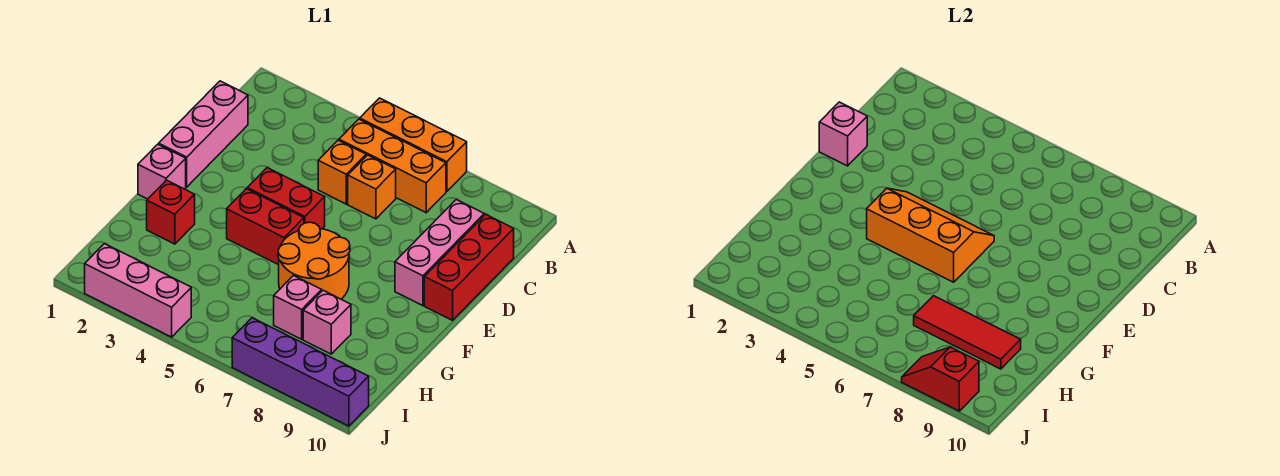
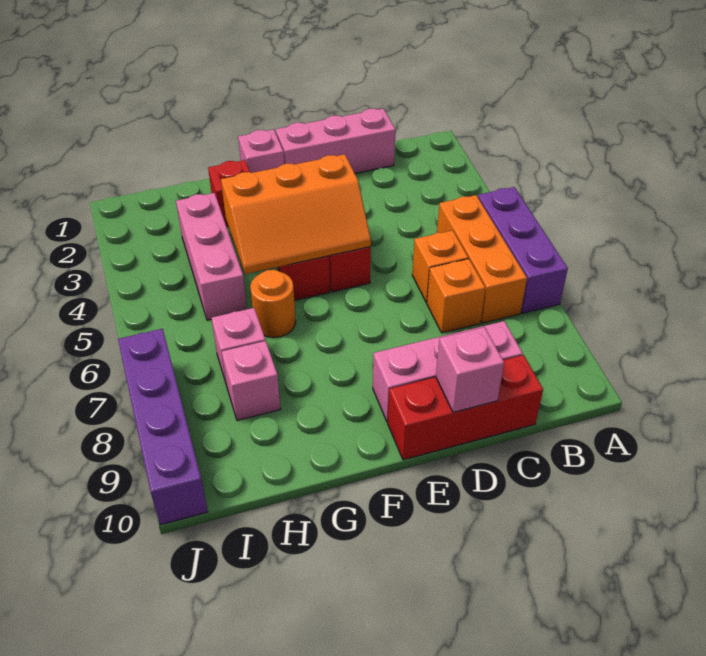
orange 1x3 brick [360,98,467,192] -> purple 1x3 brick [478,187,568,313]
orange 1x1 brick [318,140,366,204] -> orange 1x1 brick moved to [427,259,485,333]
pink 1x1 brick [819,102,867,166] -> pink 1x1 brick moved to [436,327,504,412]
orange 2x3 slope [867,188,994,282] -> orange 2x3 slope turned to [221,154,371,274]
orange 2x2 round brick [278,222,350,299] -> orange 1x1 round brick [250,270,296,338]
red 1x3 tile [914,296,1021,369] -> none
pink 1x3 brick [85,244,191,337] -> pink 1x3 brick moved to [176,193,247,320]
red 1x2 slope [902,347,979,411] -> none

